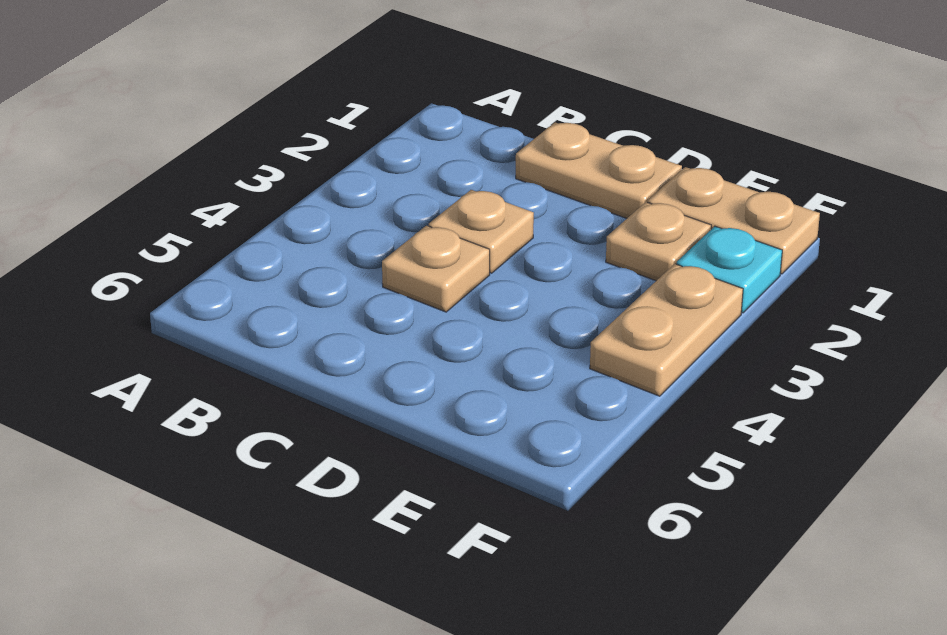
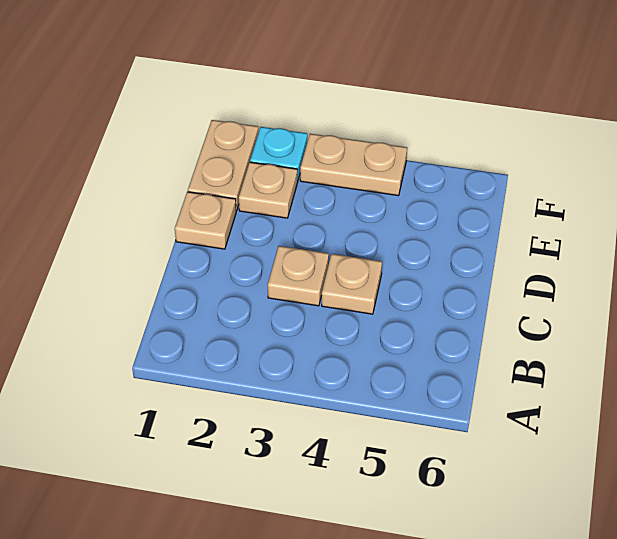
tan 1x2 plate [516,123,682,218] -> tan 1x1 plate [175,192,236,249]

